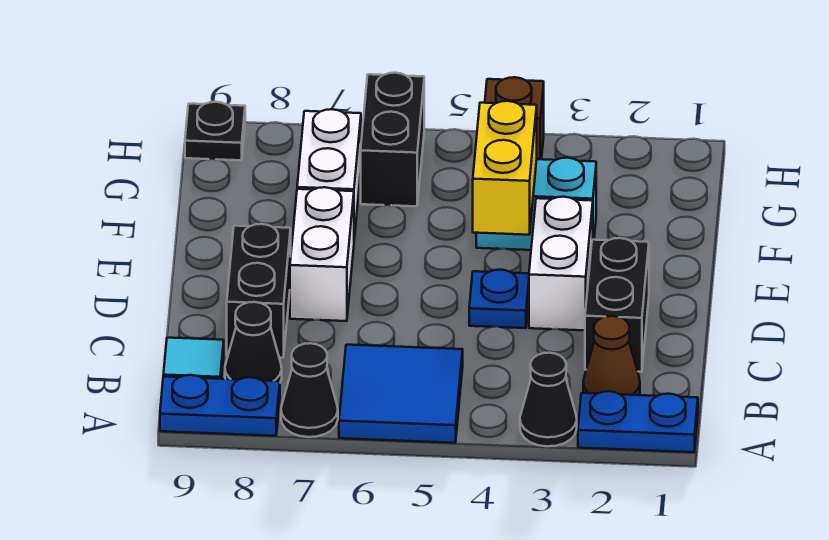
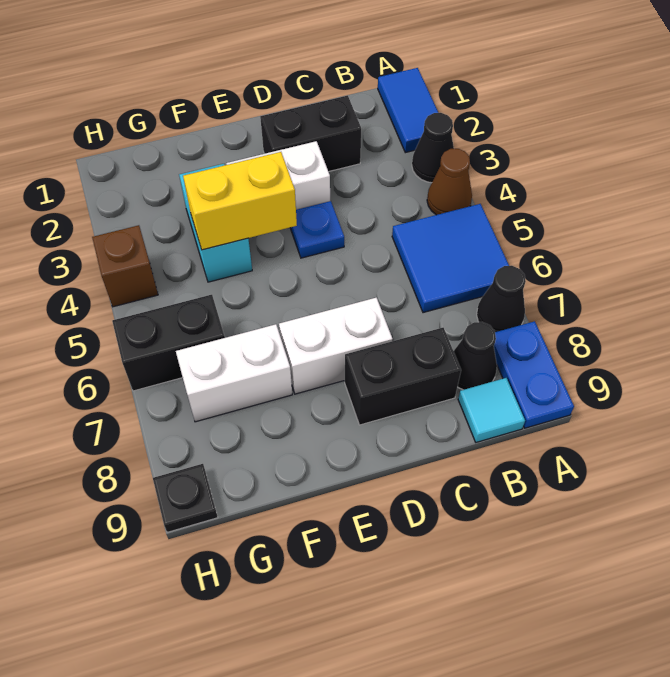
blue 1x2 plate [578,391,698,452] -> blue 1x2 tile [378,68,438,153]
brown 1x1 cone [583,316,640,395] -> brown 1x1 cone moved to [427,149,472,215]

